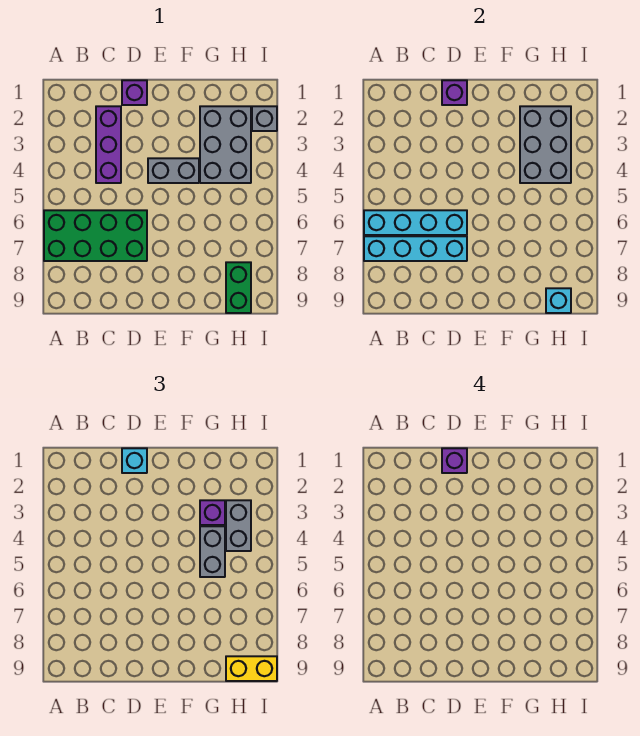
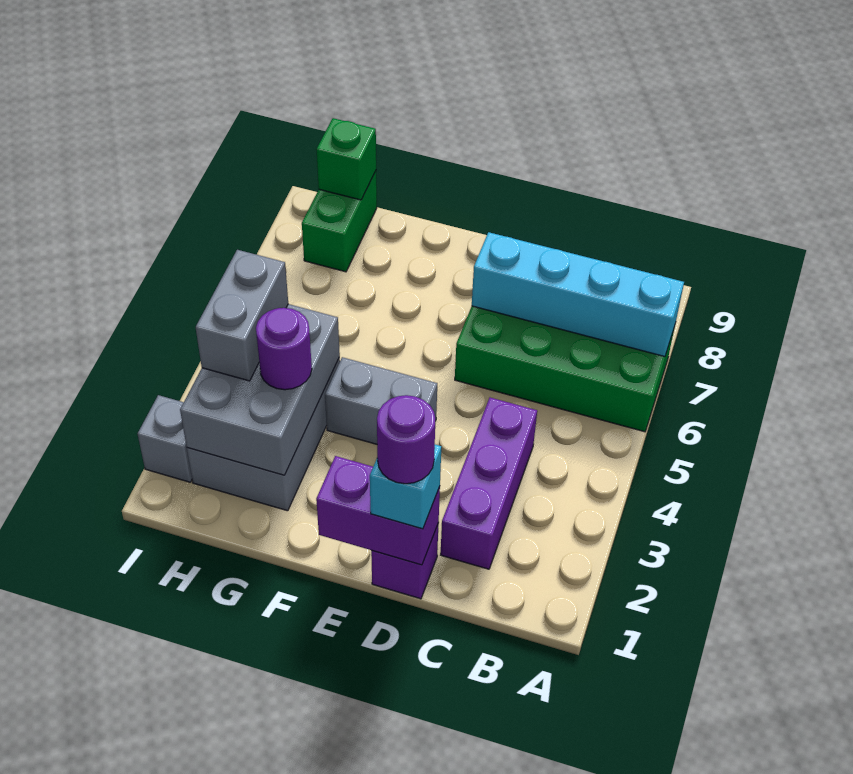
cyan 1x4 brick [364,210,467,235] -> none
purple 1x1 brick [442,80,467,105] -> purple 1x2 brick [316,456,440,565]
purple 1x1 brick [442,448,467,473] -> purple 1x1 round brick [377,395,435,484]
purple 1x1 brick [200,500,225,525] -> purple 1x1 round brick [256,308,312,390]
grey 1x2 brick [200,526,225,577] -> none
cyan 1x1 brick [546,288,571,313] -> green 1x1 brick [316,118,376,200]
yellow 1x2 brick [226,656,277,681] -> none

